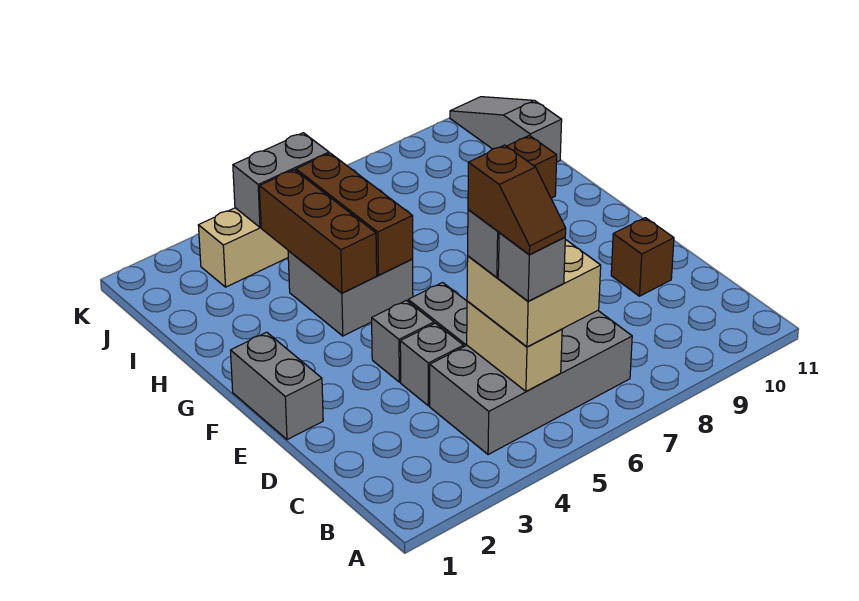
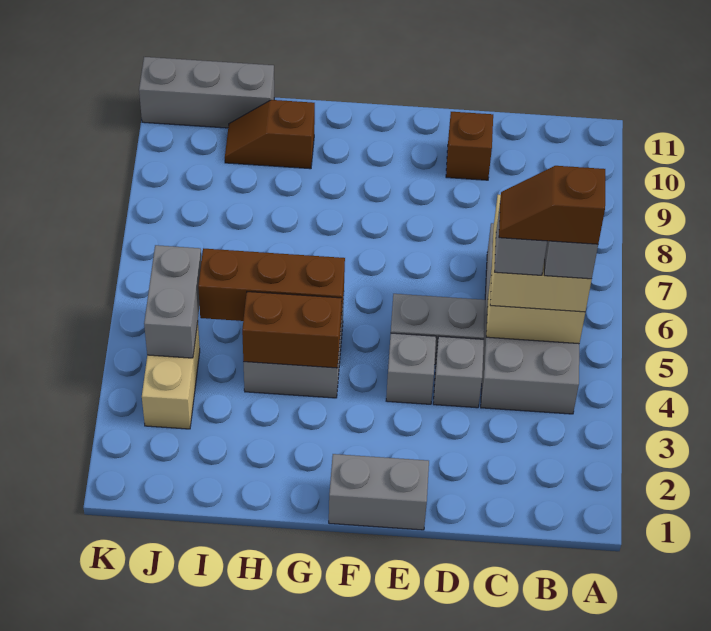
brown 1x2 slope [468,145,566,255] -> brown 1x2 slope turned to [499,166,605,244]
brown 1x3 brick [259,170,377,293] -> brown 1x2 brick [242,292,342,368]
grey 1x3 slope [450,97,562,162] -> grey 1x3 brick [139,57,274,128]

